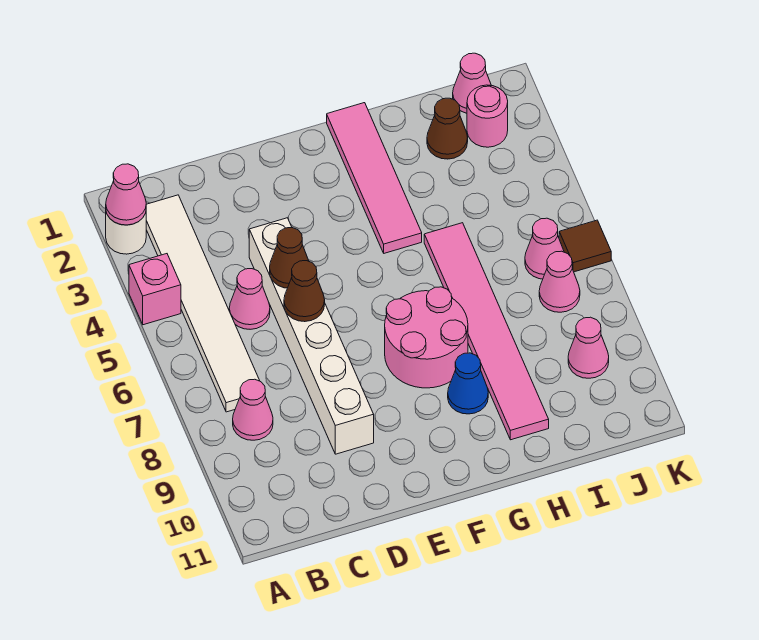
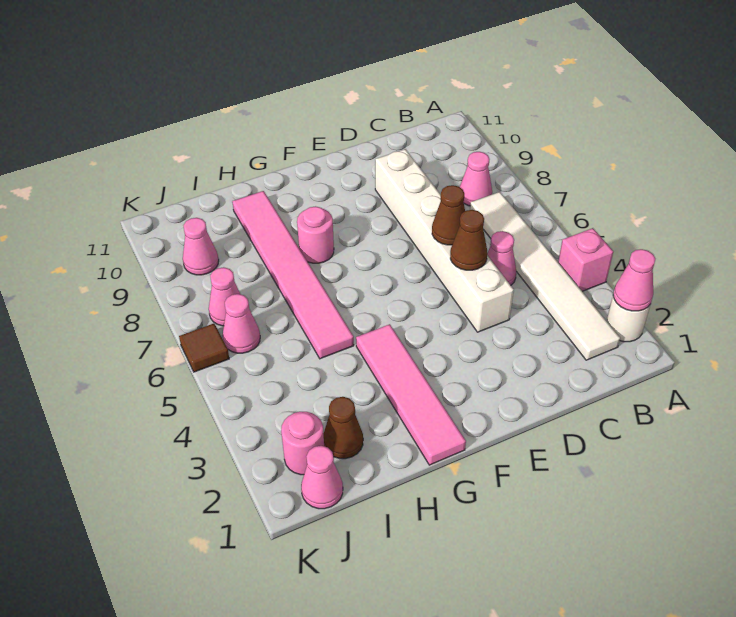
pink 2x2 round brick [385,287,468,388] -> pink 1x1 round brick [297,206,334,263]
blue 1x1 cone [448,353,488,414] -> none

